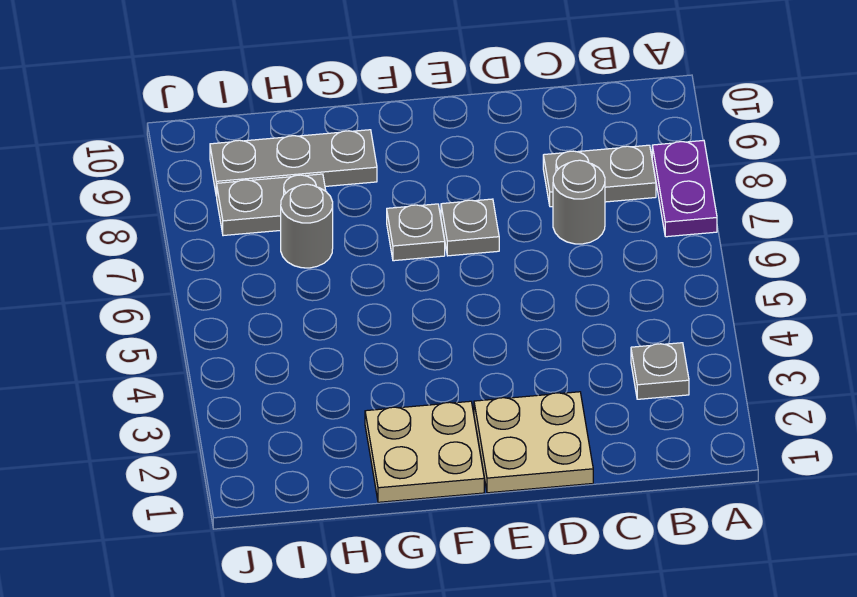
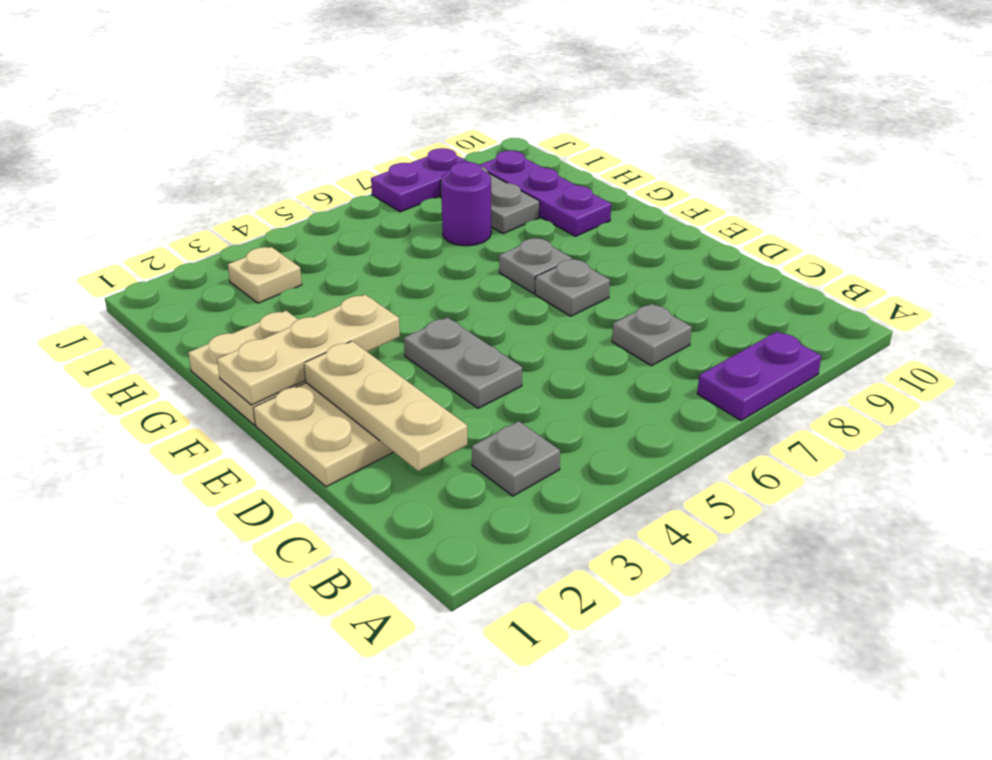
grey 1x2 plate [543,145,656,207] -> grey 1x2 plate moved to [404,317,522,408]
none -> tan 1x3 plate [304,341,467,471]
grey 1x1 round brick [553,160,605,244] -> grey 1x1 plate [612,304,692,366]
none -> tan 1x3 plate [217,295,400,405]
grey 1x3 plate [210,130,377,196] -> purple 1x3 plate [480,151,611,236]
grey 1x1 round brick [281,184,333,268] -> purple 1x1 round brick [441,162,491,246]
none -> tan 1x1 plate [228,247,302,303]
none -> purple 1x2 plate [371,148,468,212]

